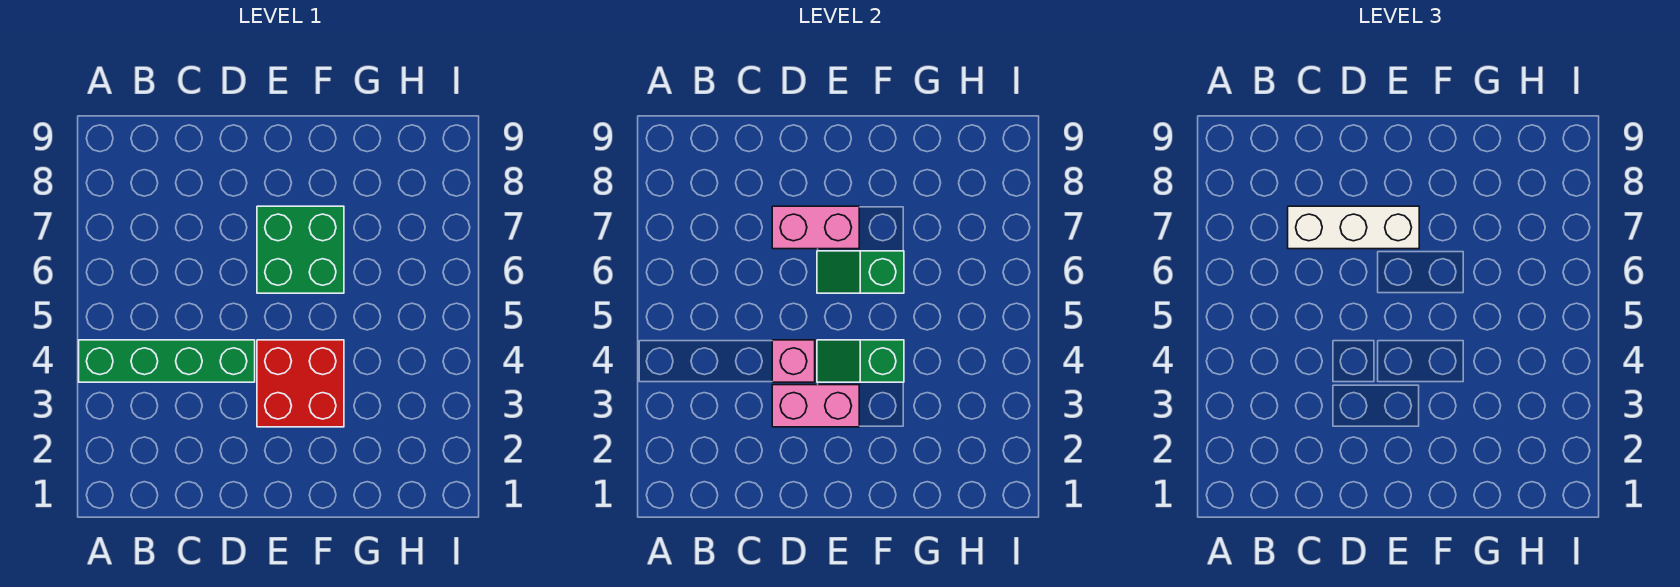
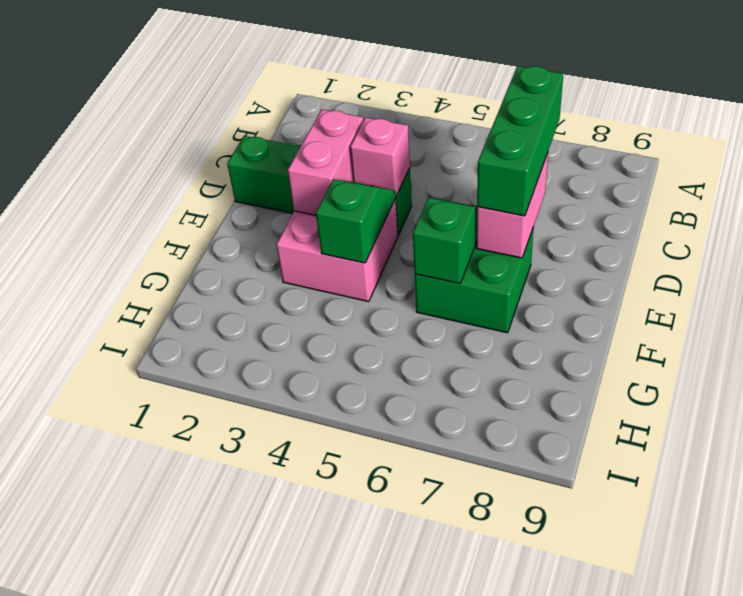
green 1x4 brick [79,340,255,382] -> green 1x4 brick turned to [227,136,412,235]
white 1x3 brick [1288,206,1419,249] -> green 1x3 brick [477,66,563,216]
red 2x2 brick [257,340,344,427] -> pink 2x2 brick [277,199,398,302]

